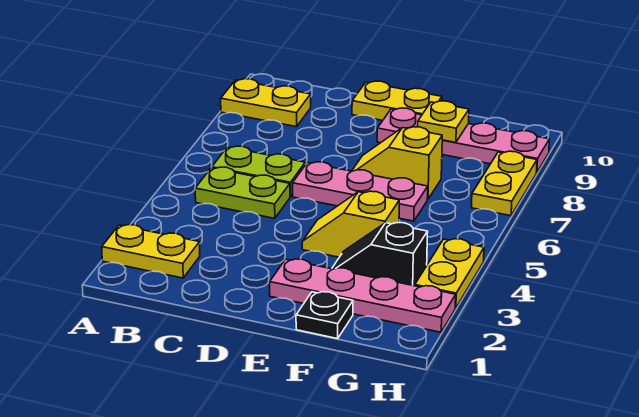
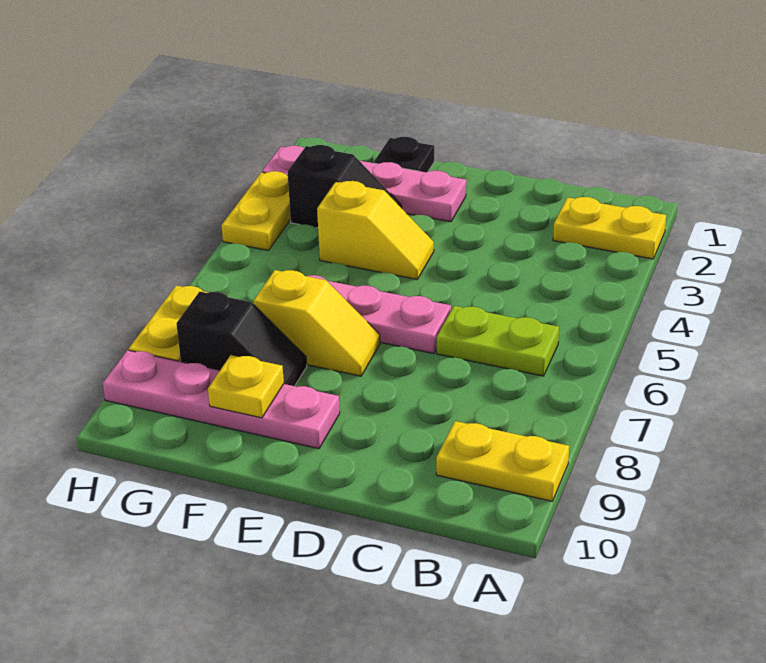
lime 1x2 plate [195,167,290,218] -> none
yellow 1x2 plate [352,81,442,120] -> none
none -> black 1x2 slope [176,292,307,386]

